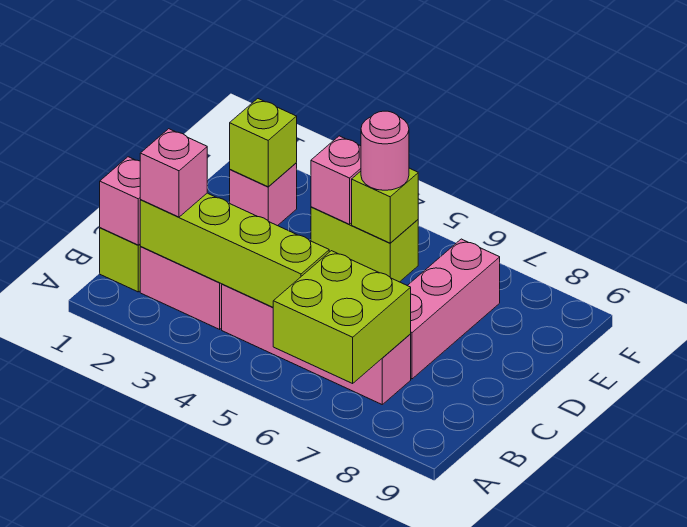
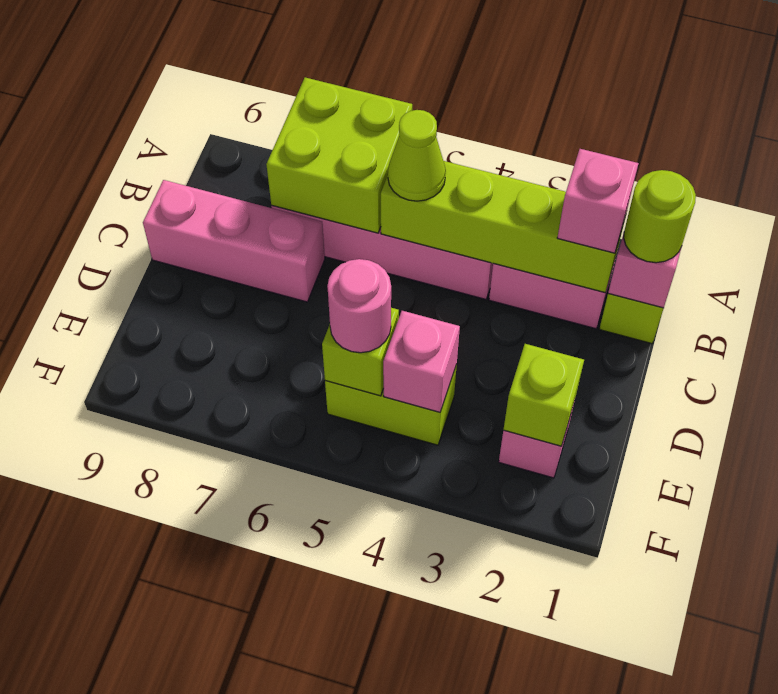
none -> lime 1x1 round brick [624,170,696,263]
none -> lime 1x1 cone [388,110,446,201]
pink 1x3 brick [407,239,500,379] -> pink 1x3 brick turned to [143,180,325,302]

